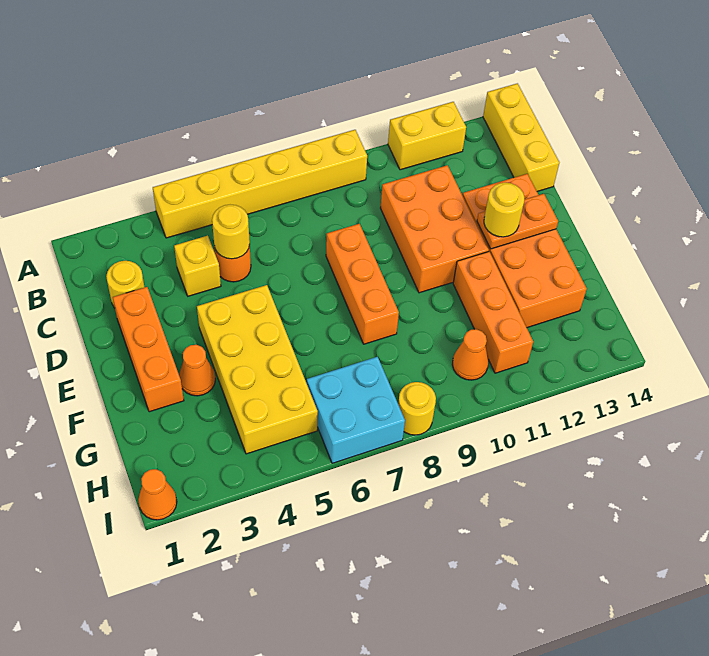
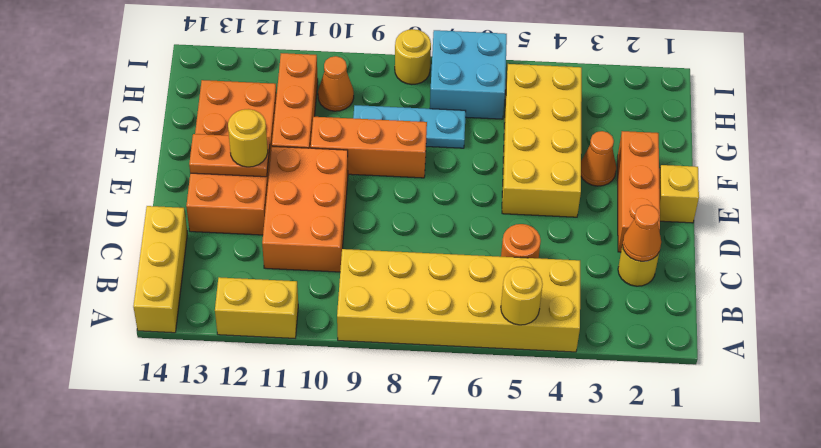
yellow 1x6 brick [153,130,367,238] -> yellow 2x6 brick [337,249,580,352]
yellow 1x1 brick [174,236,221,296] -> yellow 1x1 brick moved to [659,165,699,223]
yellow 1x1 round brick [212,205,250,259] -> yellow 1x1 round brick moved to [501,266,543,325]
orange 1x3 brick [326,224,399,344] -> orange 1x3 brick turned to [311,117,427,178]
none -> cyan 1x3 plate [353,105,466,148]
orange 1x1 cone [138,469,177,520] -> orange 1x1 cone moved to [622,205,661,261]

